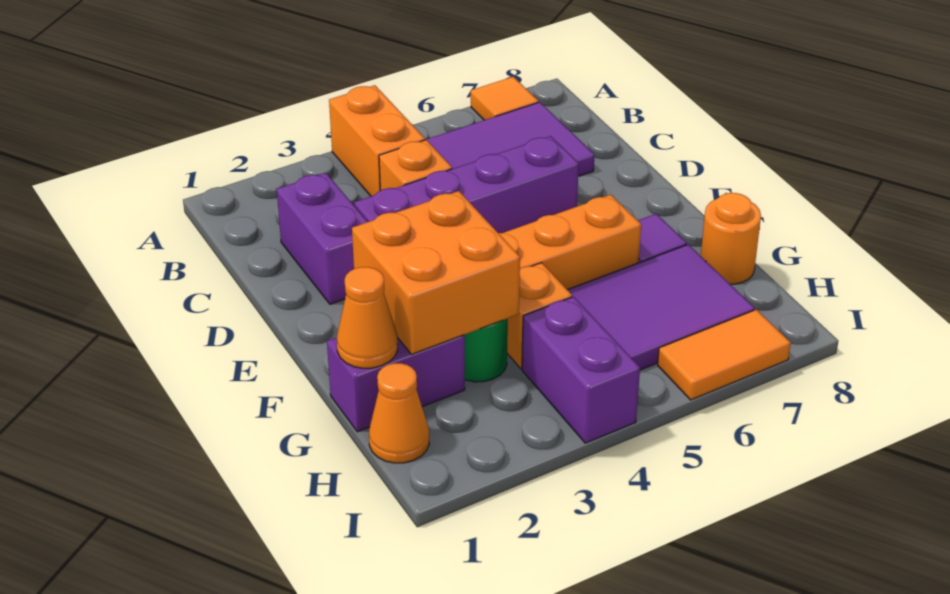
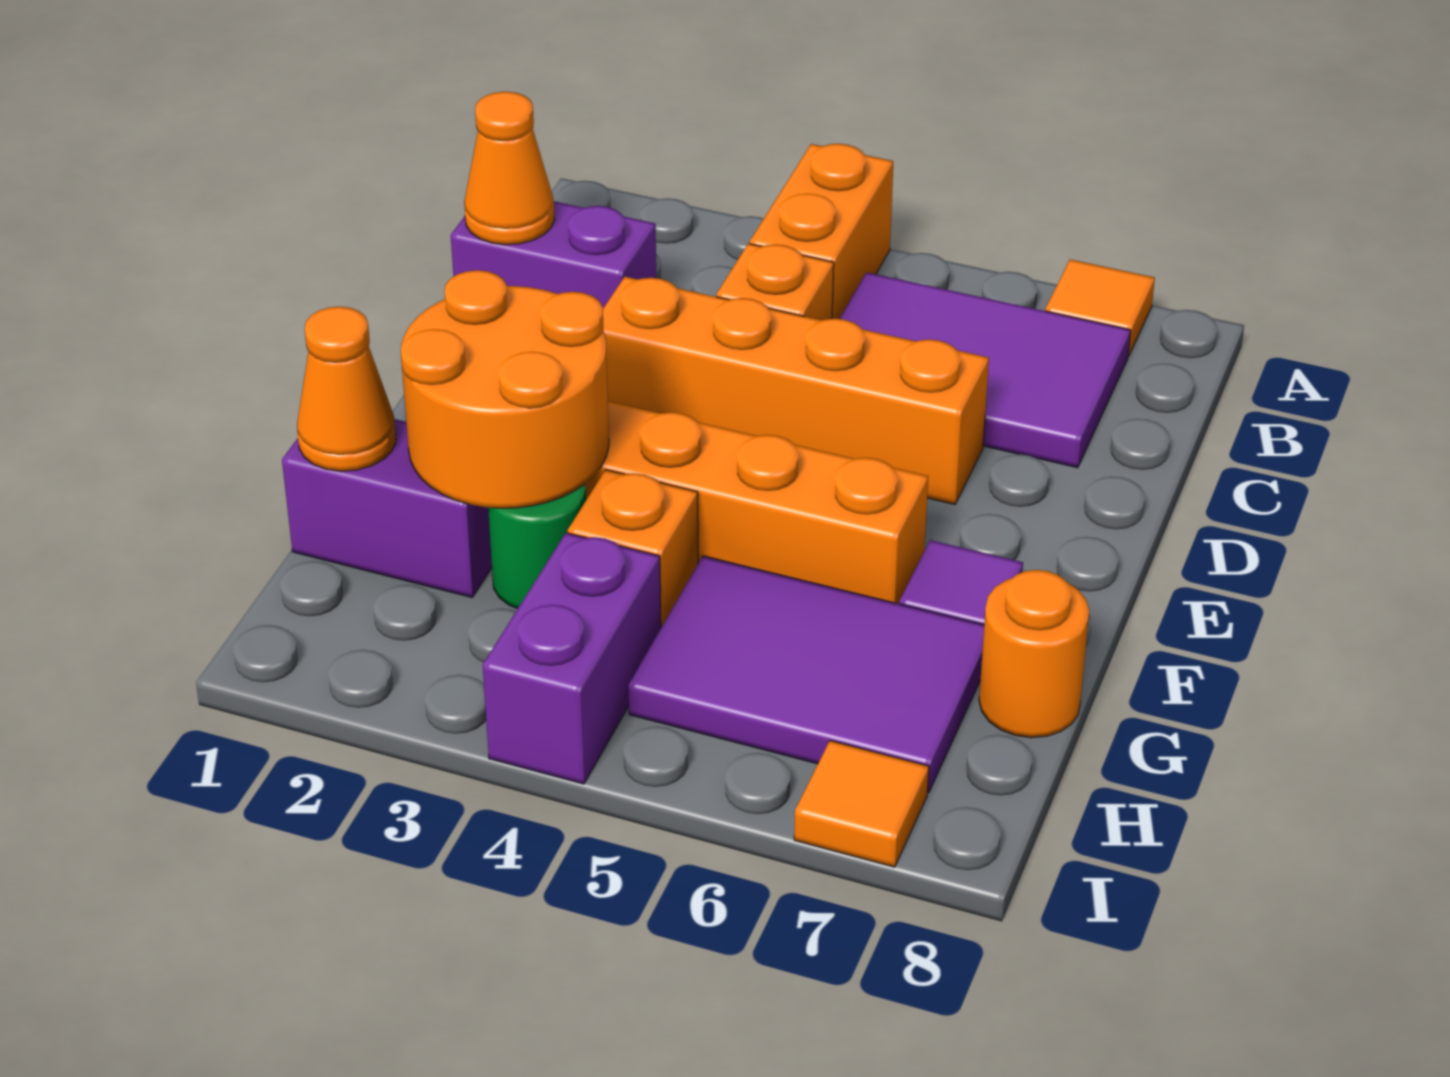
purple 1x2 brick [277,173,368,304] -> purple 1x2 brick turned to [451,201,656,308]
purple 1x4 brick [354,136,579,233] -> orange 1x4 brick [603,277,989,504]
orange 2x2 brick [352,191,520,354] -> orange 2x2 round brick [401,270,609,508]
orange 1x1 cone [369,363,429,463] -> orange 1x1 cone moved to [464,92,554,245]
orange 1x2 tile [658,310,791,400] -> orange 1x1 tile [794,741,929,867]

